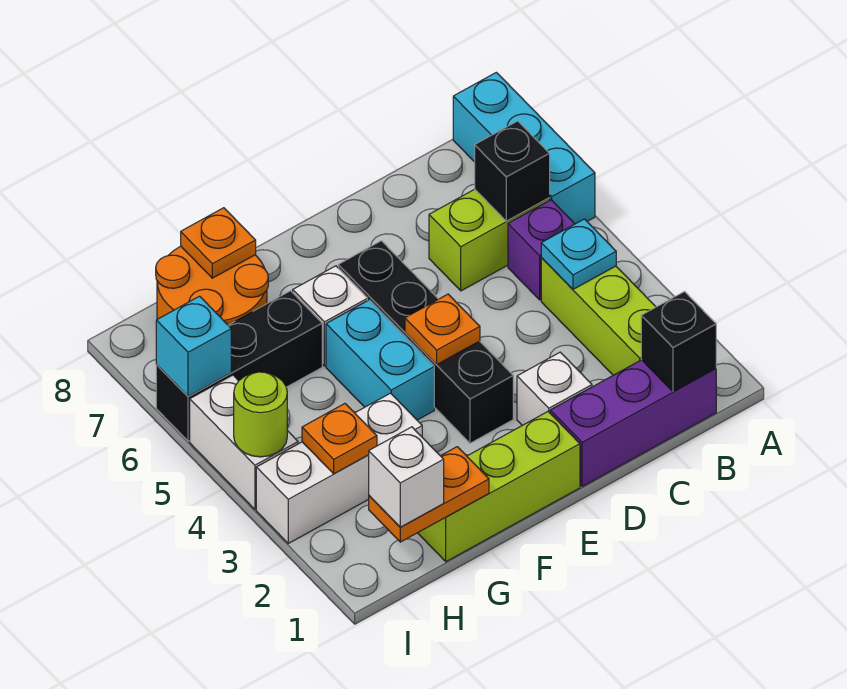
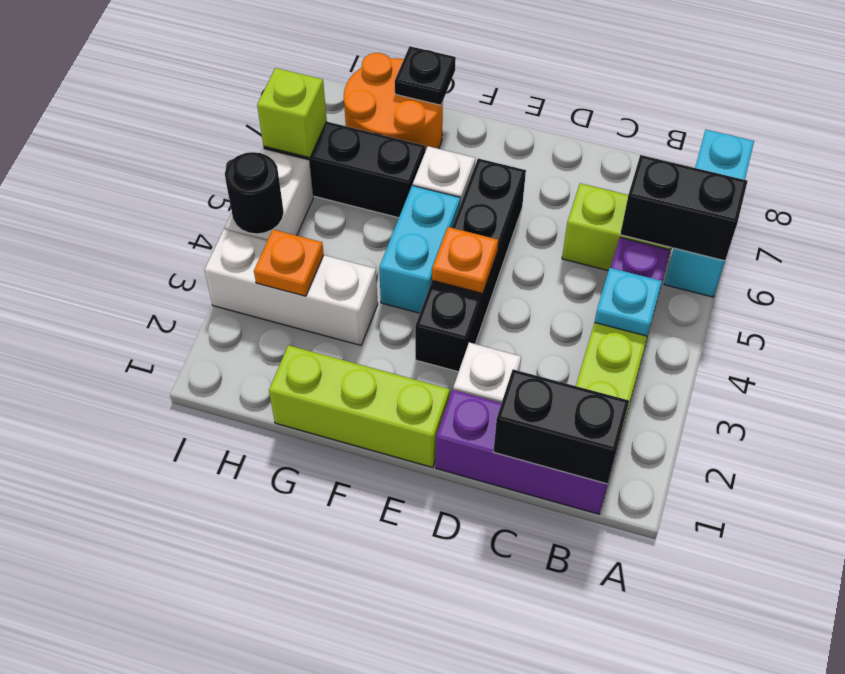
black 1x1 brick [641,292,716,392] -> black 1x2 brick [493,369,629,484]
black 1x1 brick [475,121,550,221] -> black 1x2 brick [620,155,748,261]
orange 1x2 plate [369,447,489,542] -> none
orange 1x1 plate [181,208,256,278] -> black 1x1 plate [395,46,456,105]
white 1x1 brick [369,427,444,527] -> none
lime 1x1 round brick [234,372,287,457] -> black 1x1 round brick [225,152,284,234]
cyan 1x1 brick [156,296,231,396] -> lime 1x1 brick [257,68,327,158]

